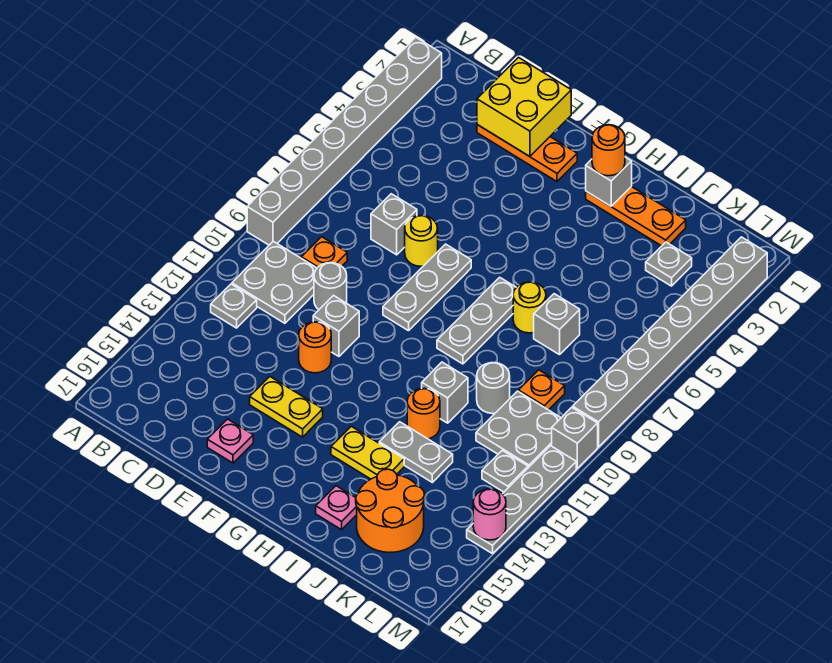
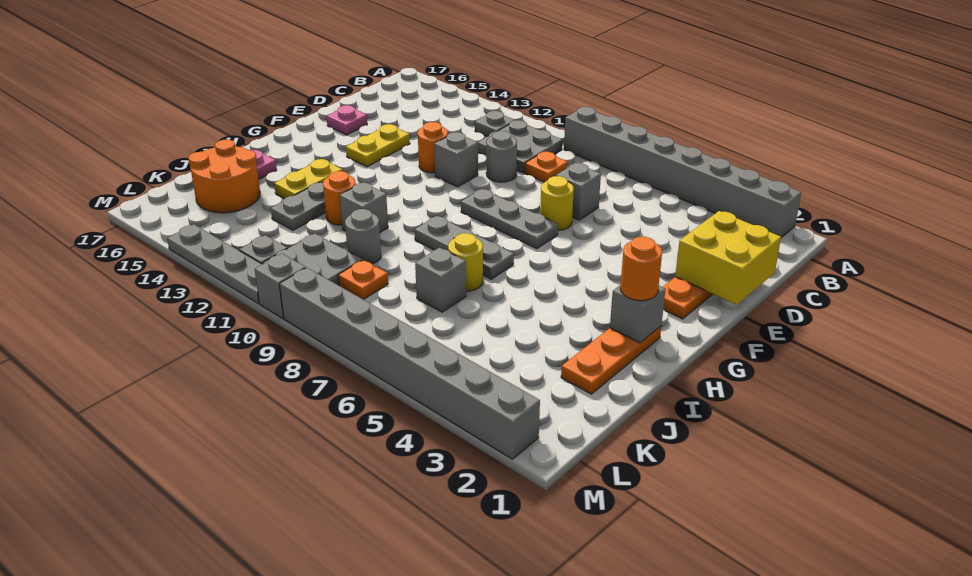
grey 1x1 plate [646,242,692,286] -> none
pink 1x1 round brick [473,489,506,540] -> none

